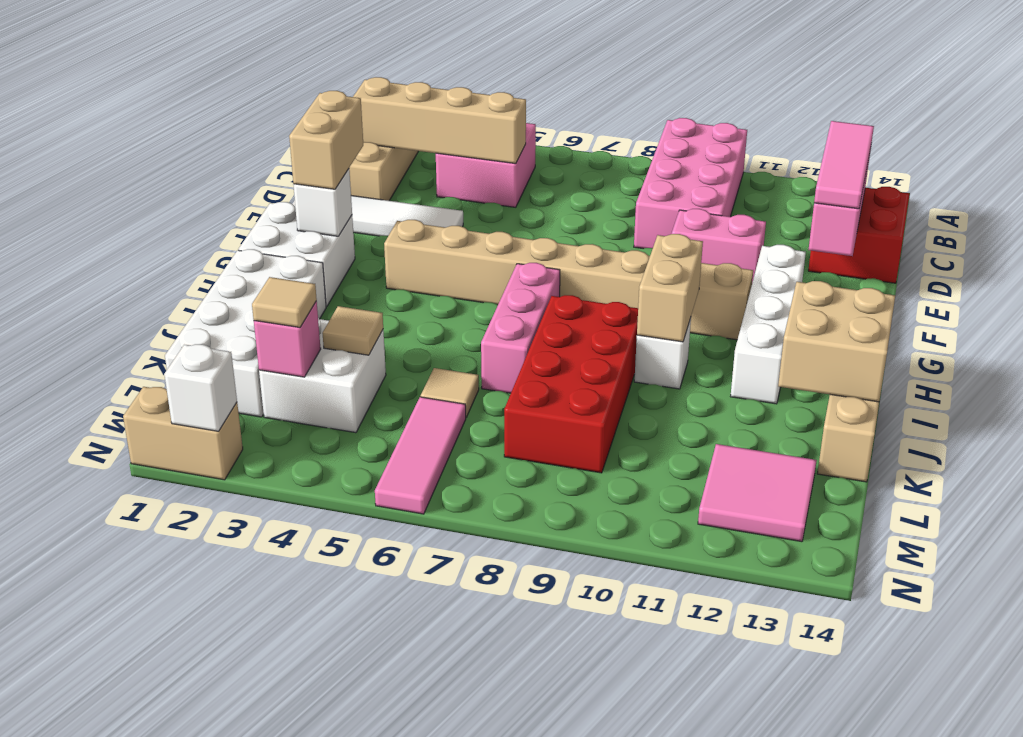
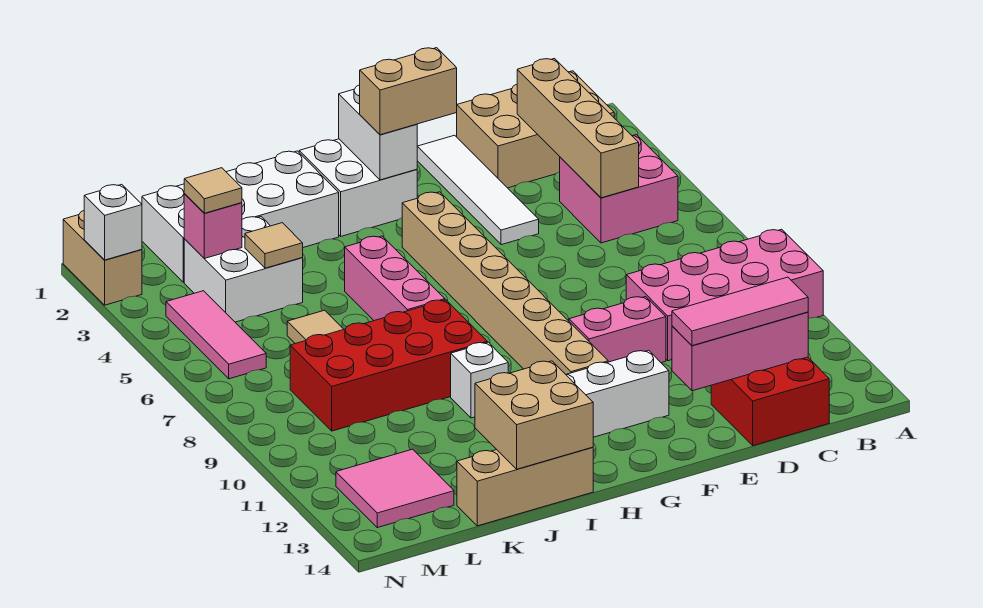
pink 1x2 brick [672,209,766,282] -> pink 1x2 brick turned to [569,297,666,363]
white 1x1 brick [293,169,352,236] -> white 1x2 brick [339,85,417,180]
pink 1x3 brick [481,263,560,393] -> pink 1x3 brick turned to [345,236,445,321]
tan 1x2 brick [637,234,703,342] -> none
pink 1x3 tile [375,397,466,514] -> pink 1x3 tile turned to [166,291,266,379]

